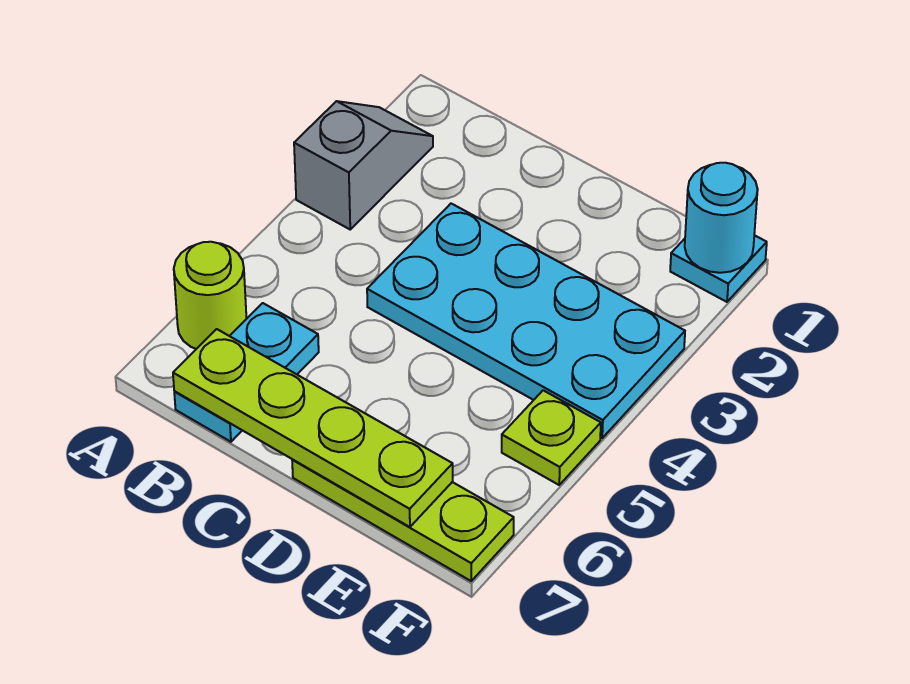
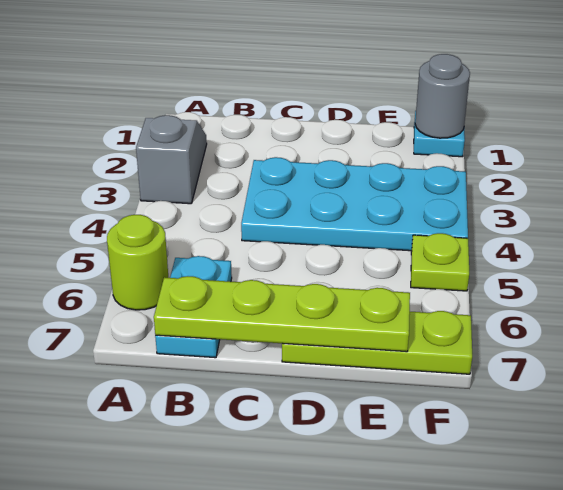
cyan 1x1 round brick [685,163,758,273] -> grey 1x1 round brick [415,54,470,138]

